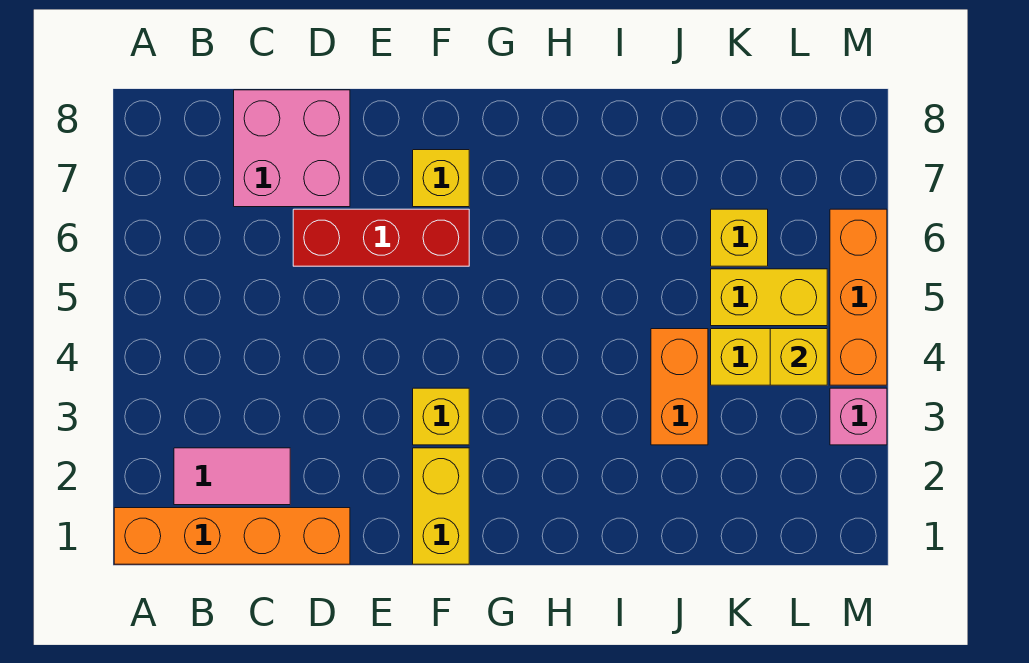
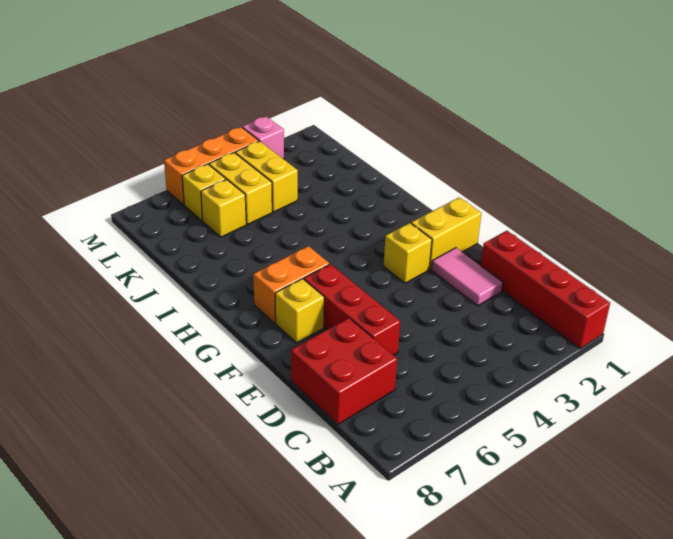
orange 1x4 brick [114,508,350,564] -> red 1x4 brick [480,231,610,349]
pink 1x2 tile [174,448,290,505] -> pink 1x2 tile moved to [431,248,503,306]
pink 2x2 brick [234,90,350,207] -> red 2x2 brick [291,318,397,424]
orange 1x2 brick [651,329,708,445] -> orange 1x2 brick moved to [253,246,329,323]
yellow 1x1 brick [770,329,827,385] -> yellow 1x1 brick moved to [182,164,226,221]

